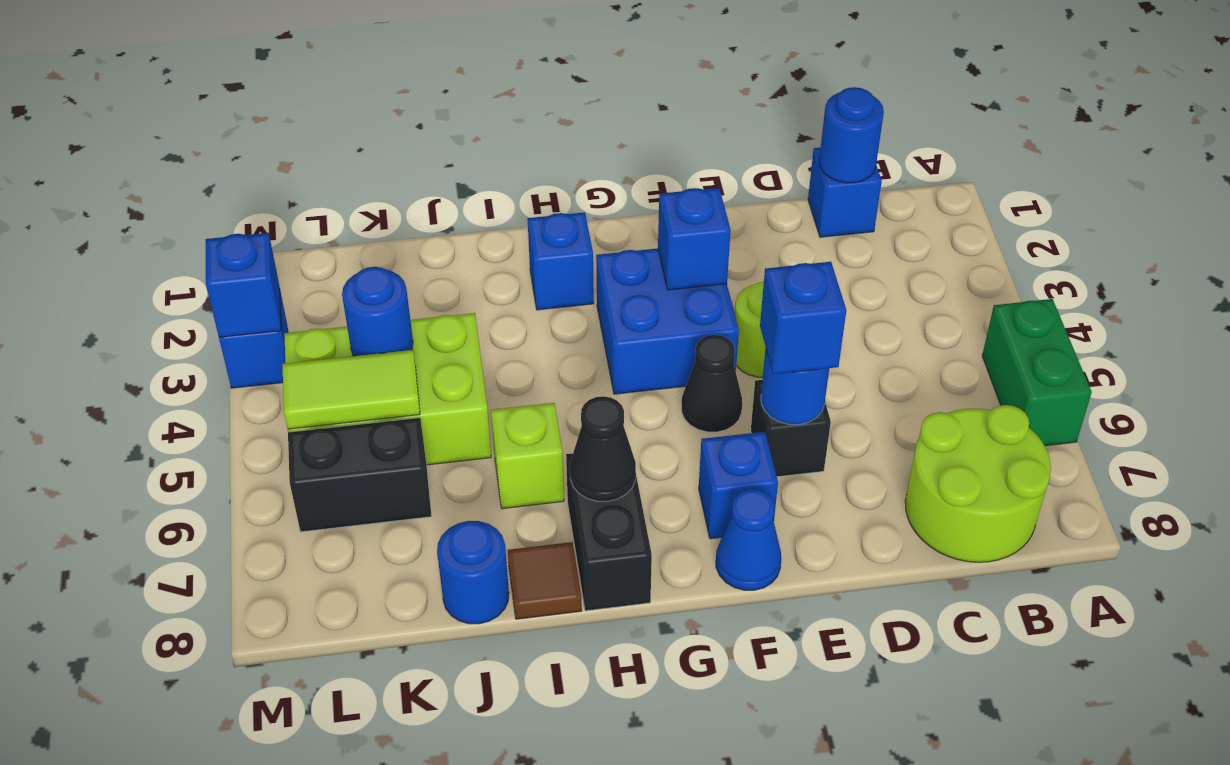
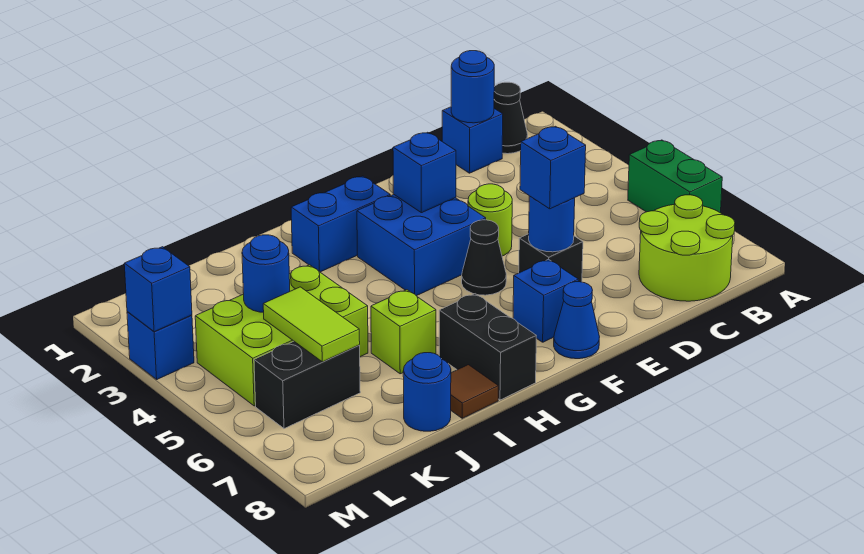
blue 1x1 brick [528,212,594,310] -> blue 1x2 brick [291,176,390,272]
black 1x1 cone [570,396,636,501] -> black 1x1 cone moved to [494,82,528,154]
lime 1x2 tile [282,350,420,429] -> lime 1x2 tile turned to [263,287,360,362]

